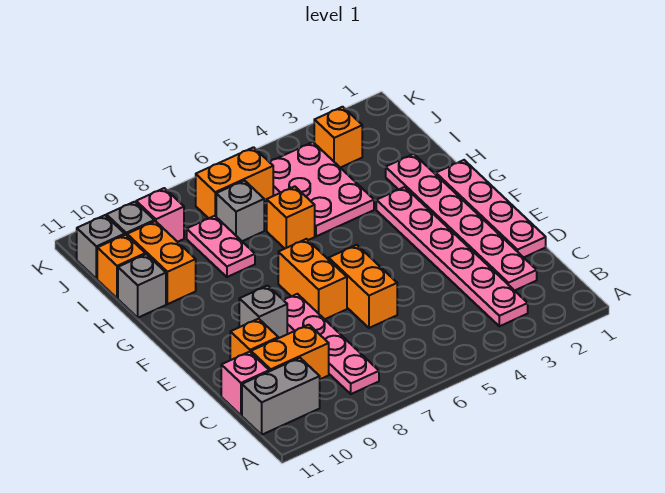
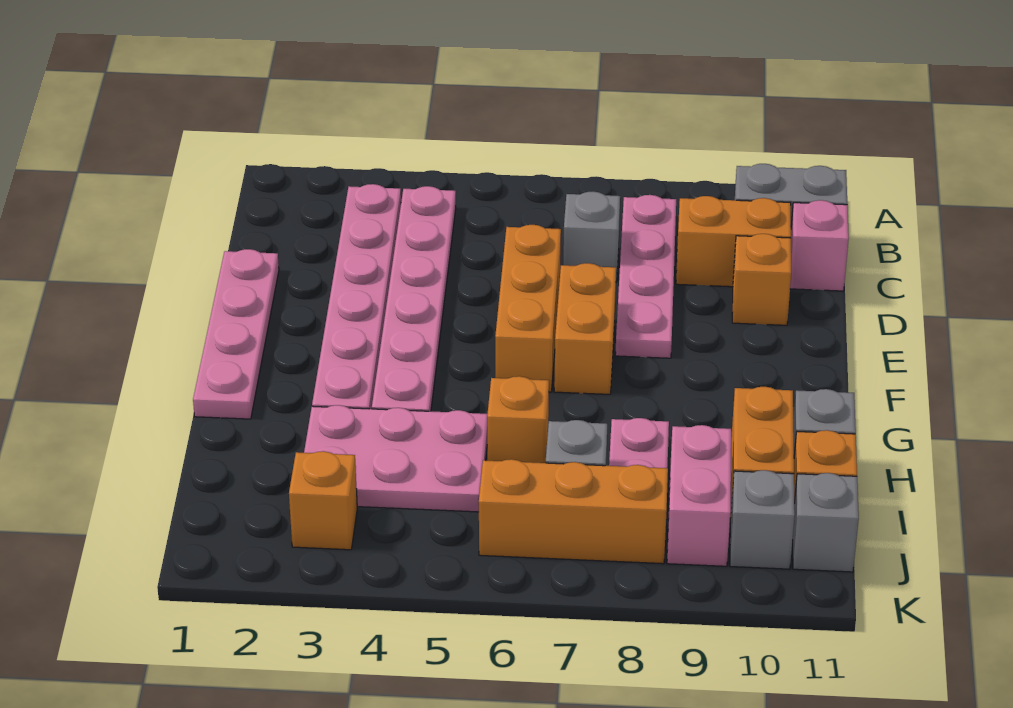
pink 1x6 plate [386,154,537,291] -> pink 1x6 plate moved to [372,186,456,411]
orange 1x2 brick [329,245,397,328] -> orange 1x3 brick [495,225,561,392]
grey 1x1 brick [239,286,287,338] -> grey 1x1 brick moved to [563,192,620,282]
pink 2x3 plate [270,142,374,236] -> pink 2x3 plate turned to [304,405,487,512]
orange 1x2 brick [196,147,273,218] -> orange 1x3 brick [479,459,668,564]
pink 1x1 brick [136,188,184,242] -> pink 1x2 brick [667,425,731,566]

